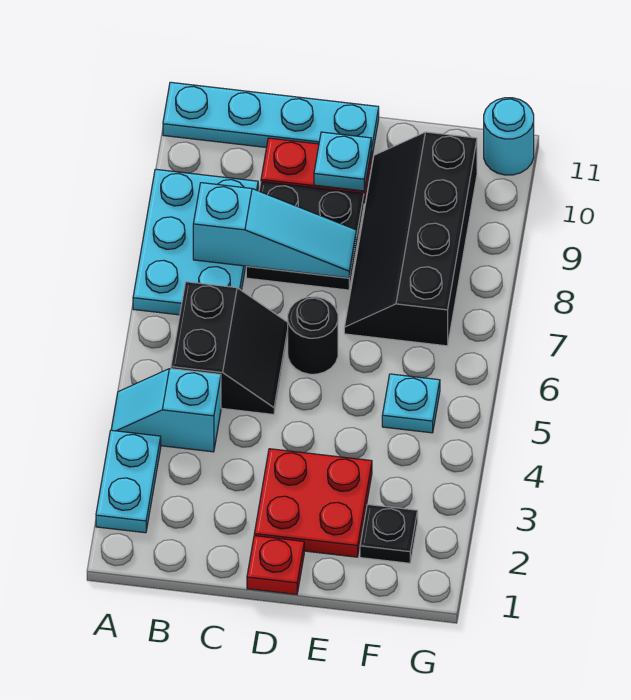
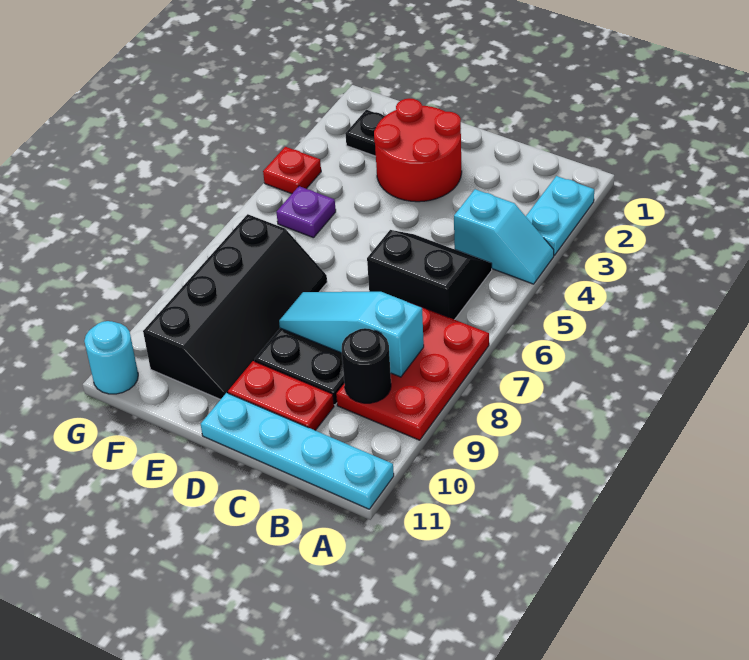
cyan 2x3 plate [133,169,258,315] -> red 2x3 plate [336,302,489,440]
black 2x2 slope [171,282,288,414] -> black 2x2 slope turned to [367,230,492,320]
red 1x1 plate [247,536,304,595] -> red 1x1 plate moved to [263,147,321,194]
red 2x2 plate [254,449,372,557] -> red 2x2 round brick [374,98,462,202]
black 1x1 round brick [288,297,338,374] -> black 1x1 round brick moved to [342,328,391,403]
cyan 1x1 plate [314,132,371,191] -> none
cyan 1x1 plate [382,374,440,433] -> purple 1x1 plate [276,186,336,238]

